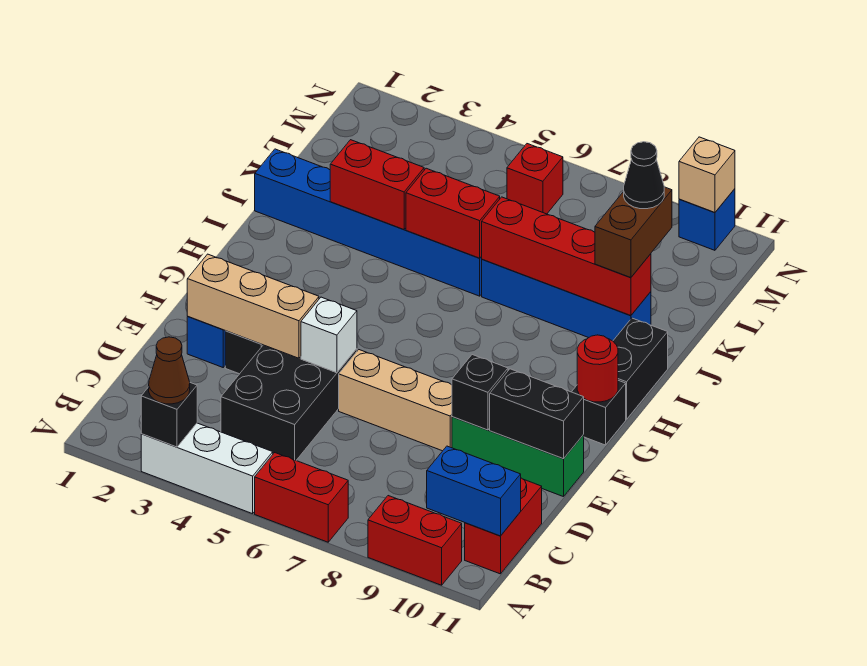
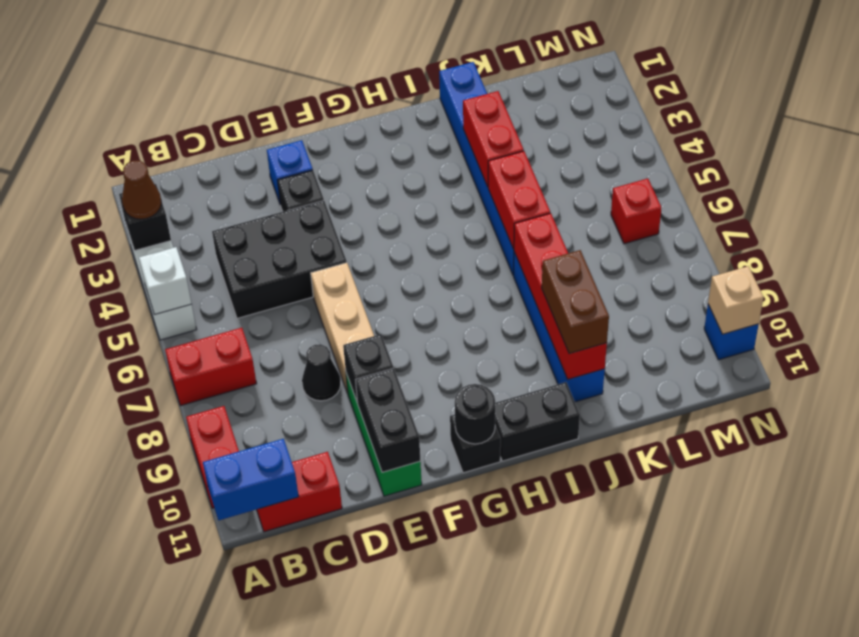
red 1x2 brick [255,453,348,542] -> red 1x2 brick turned to [165,328,257,406]
blue 1x2 brick [427,446,521,536] -> blue 1x2 brick turned to [203,439,299,520]
tan 1x3 brick [187,254,319,358] -> none
white 1x1 brick [301,297,357,373] -> white 1x1 brick moved to [139,247,192,315]
red 1x1 round brick [577,335,618,402] -> black 1x1 round brick [455,384,495,444]
brown 1x2 brick [595,187,672,278] -> brown 1x2 brick turned to [542,250,609,354]
black 1x1 cone [624,142,664,209] -> black 1x1 cone moved to [302,344,341,401]

